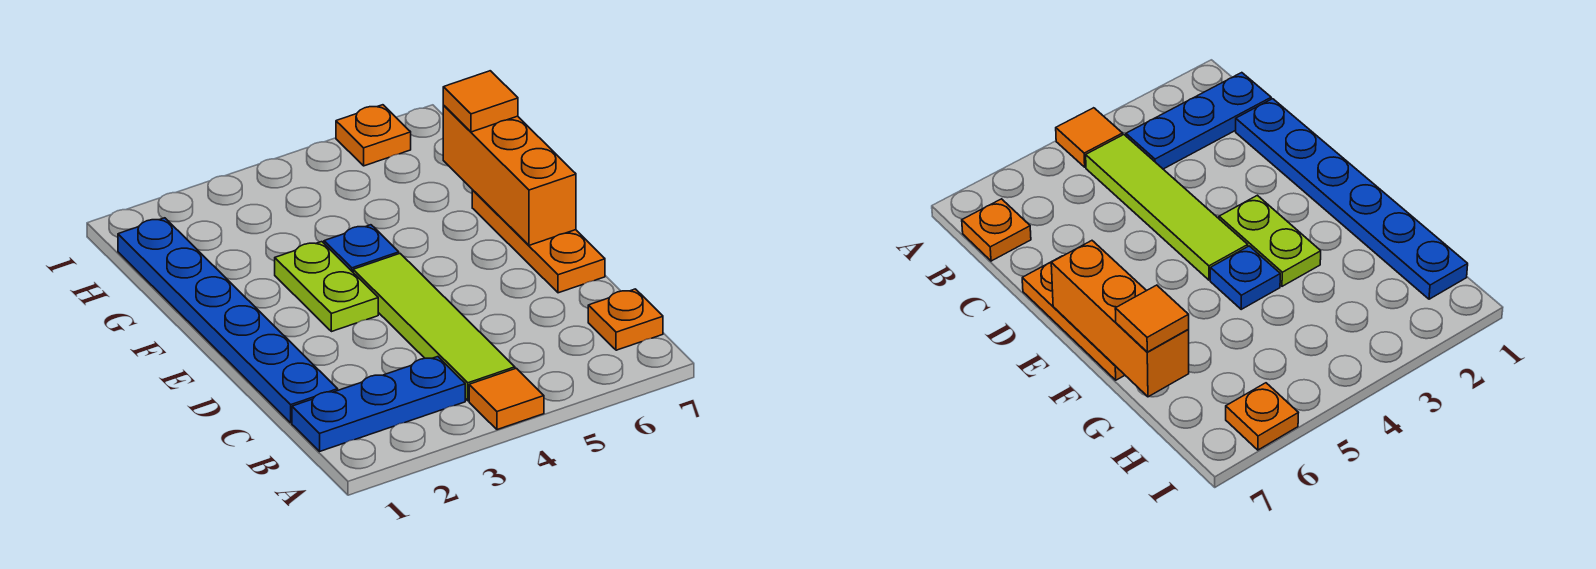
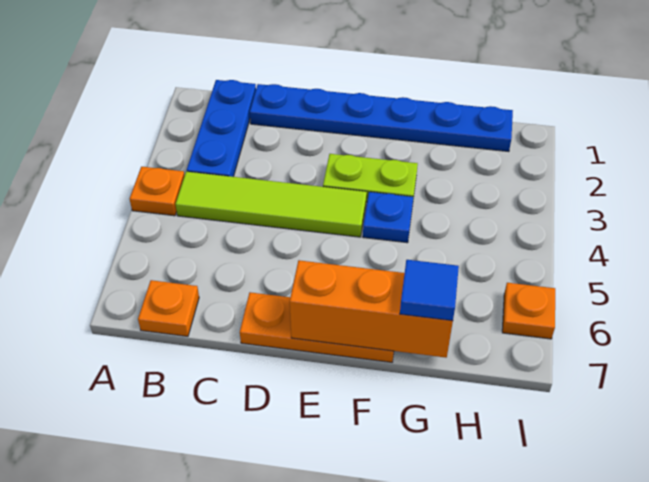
orange 1x1 tile [469,368,544,430] -> orange 1x1 plate [130,167,185,216]
orange 1x1 tile [443,71,518,132] -> blue 1x1 tile [400,260,459,321]

